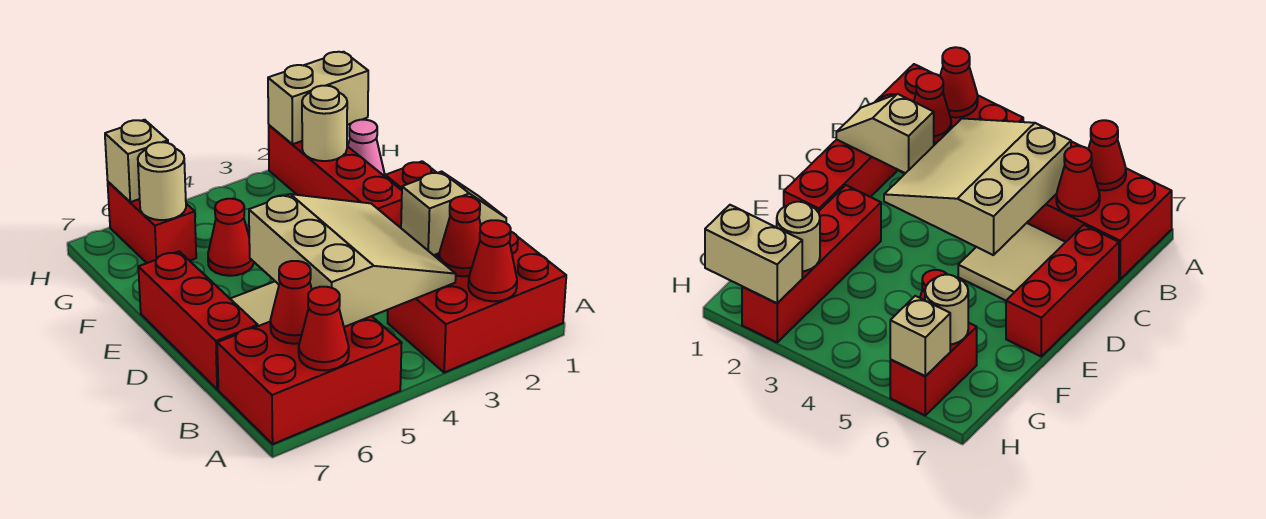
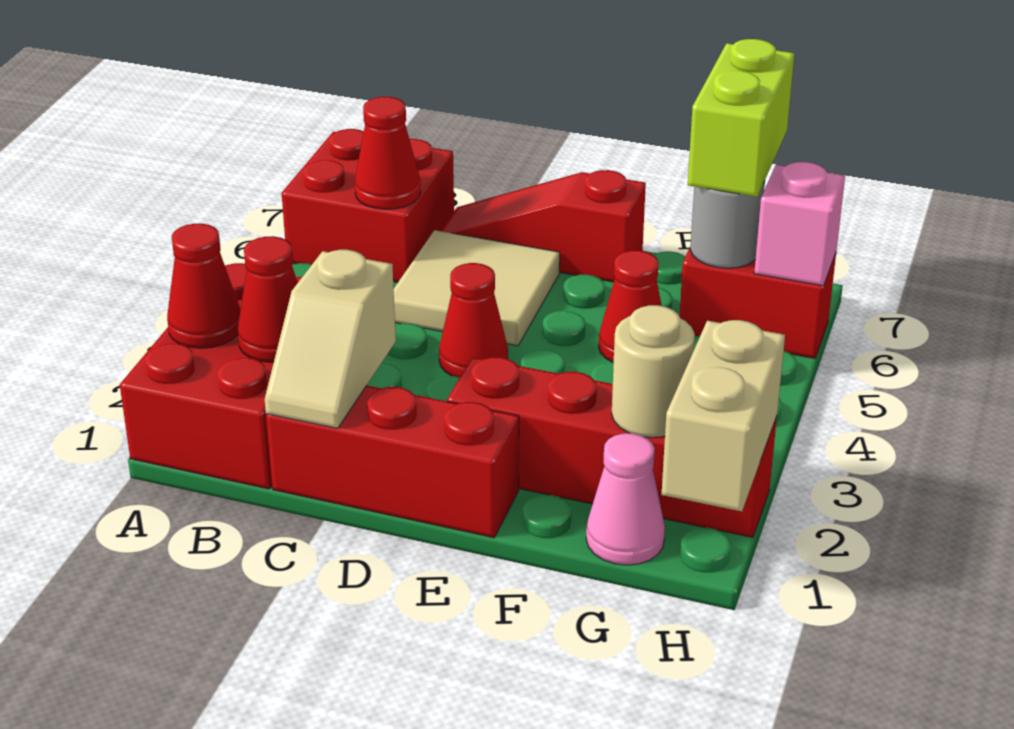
red 2x3 brick [217,316,402,444] -> red 2x2 brick [282,129,454,282]
red 1x1 cone [299,287,349,370] -> red 1x1 cone moved to [439,263,508,377]
tan 3x3 slope [249,194,456,327] -> none
red 1x3 brick [138,251,258,389] -> red 1x3 slope [441,170,646,282]
tan 1x1 round brick [138,142,186,220] -> grey 1x1 round brick [690,181,765,268]
none -> lime 1x2 brick [688,39,794,197]
tan 1x1 brick [105,120,168,202] -> pink 1x1 brick [754,162,845,286]

